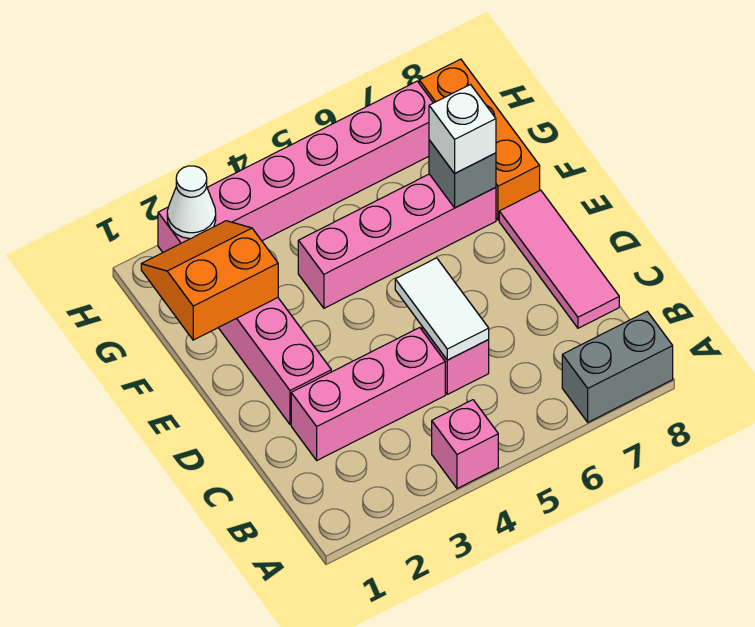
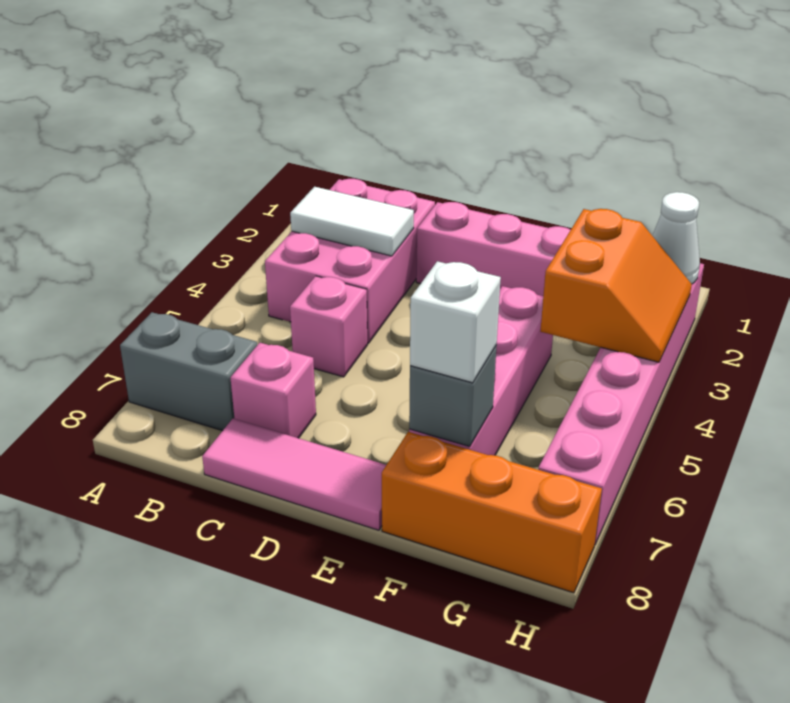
pink 1x1 brick [432,400,498,489] -> pink 1x1 brick moved to [230,343,316,438]
grey 1x2 brick [562,312,673,422] -> grey 1x2 brick turned to [120,312,257,431]
pink 1x3 brick [291,328,445,460] -> pink 2x3 brick [265,179,435,343]
white 1x2 tile [395,258,489,360] -> white 1x2 tile moved to [290,187,414,256]
orange 2x2 slope [141,221,278,340] -> orange 2x2 slope moved to [540,209,692,362]

